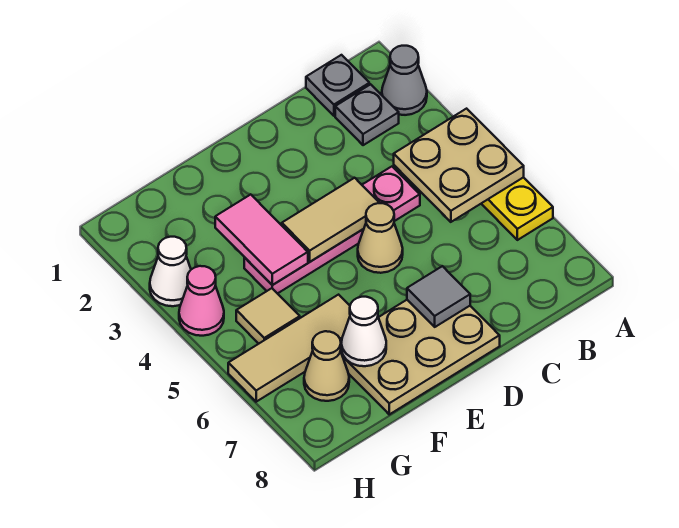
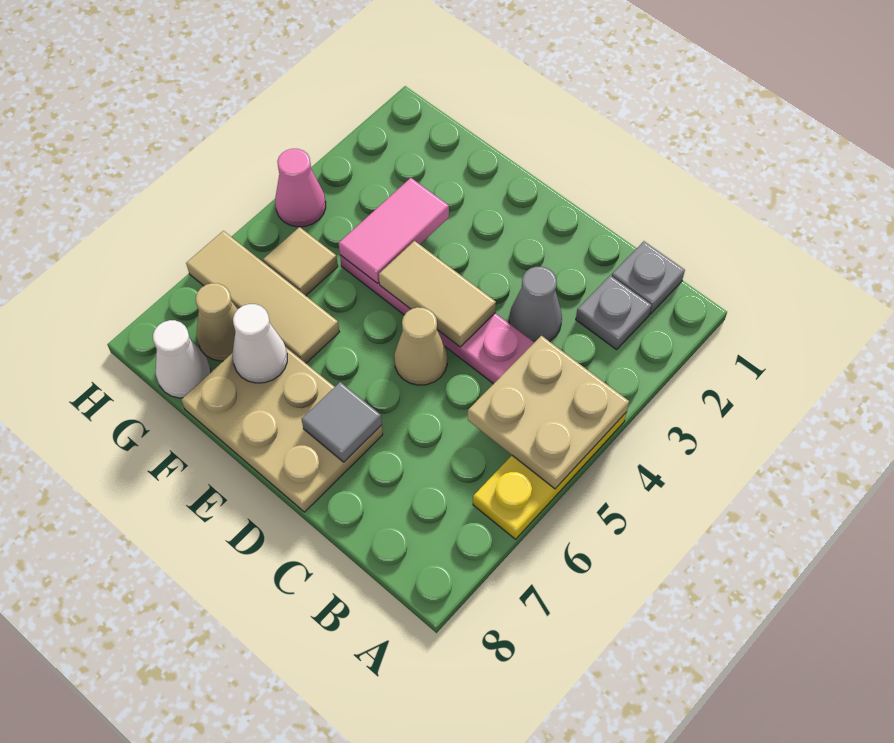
grey 1x1 cone [382,46,427,115] -> grey 1x1 cone moved to [509,267,562,342]
white 1x1 cone [150,237,191,306] -> white 1x1 cone moved to [153,320,211,398]

